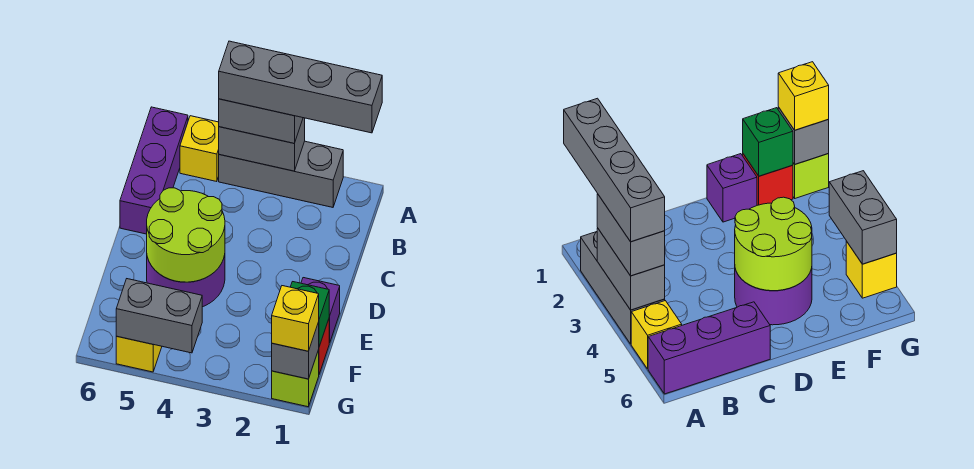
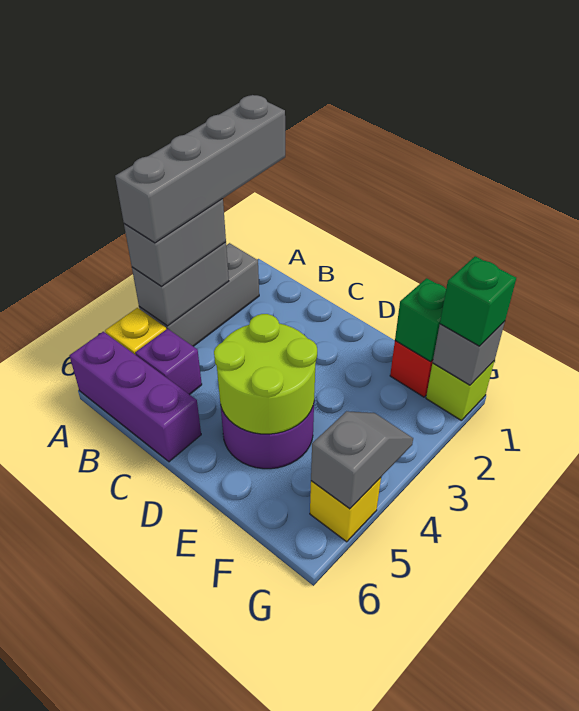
purple 1x1 brick [301,278,340,343] -> purple 1x1 brick moved to [135,329,202,395]
yellow 1x1 brick [272,286,319,351] -> green 1x1 brick [440,256,516,346]
grey 1x2 brick [116,279,202,353] -> grey 1x2 slope [311,411,413,509]

